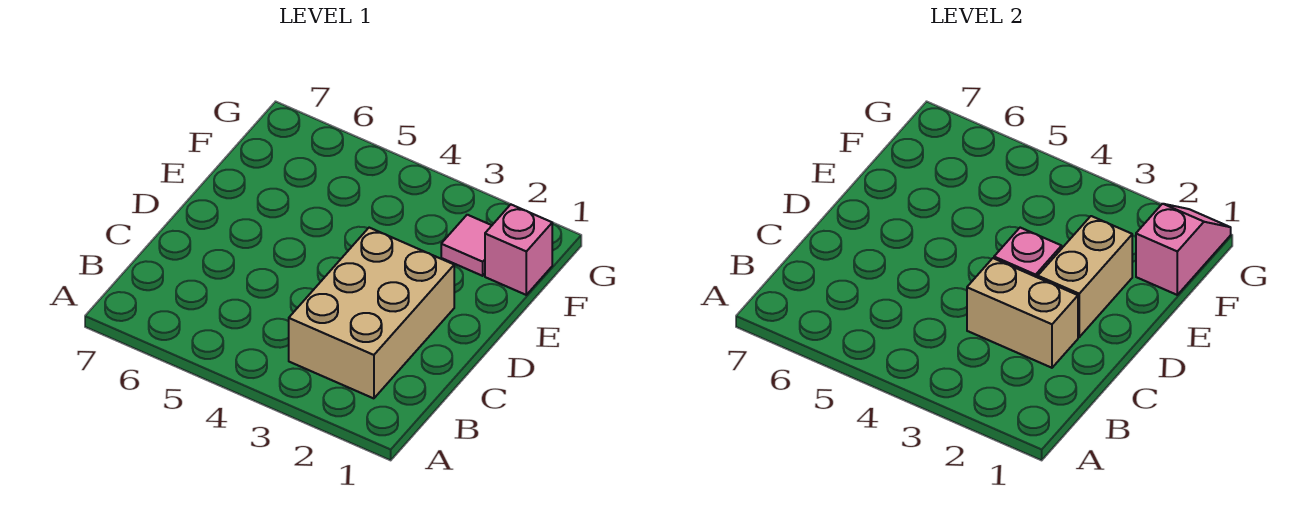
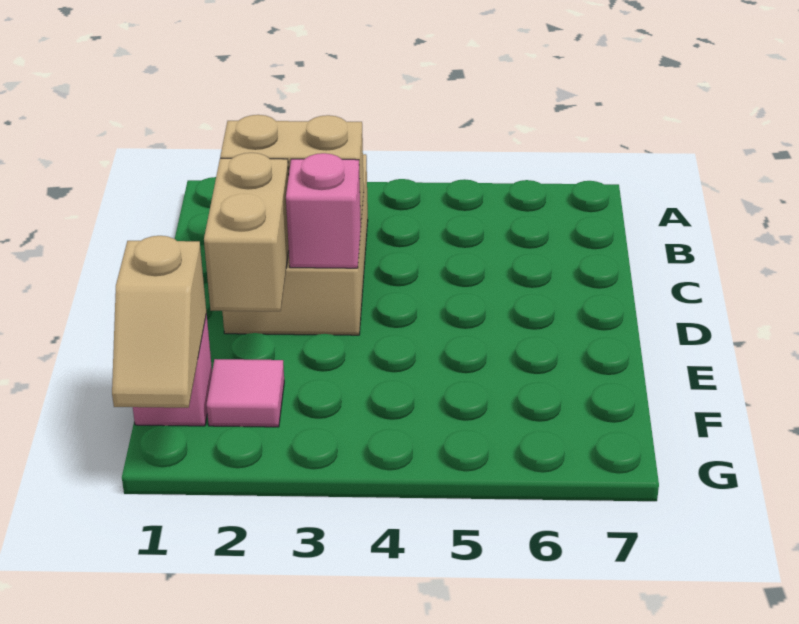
pink 1x2 slope [1136,204,1231,295] -> tan 1x2 slope [112,236,206,408]

